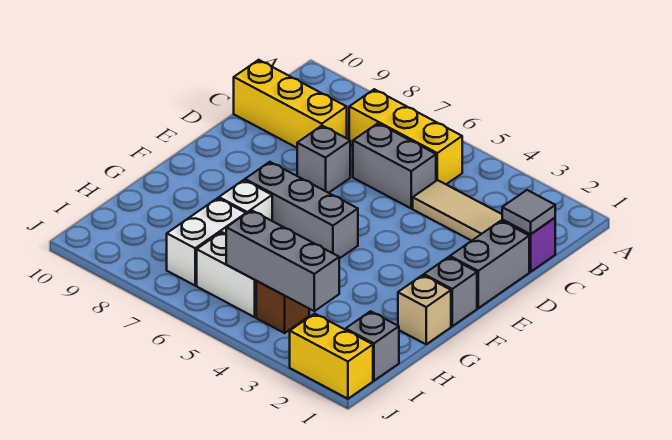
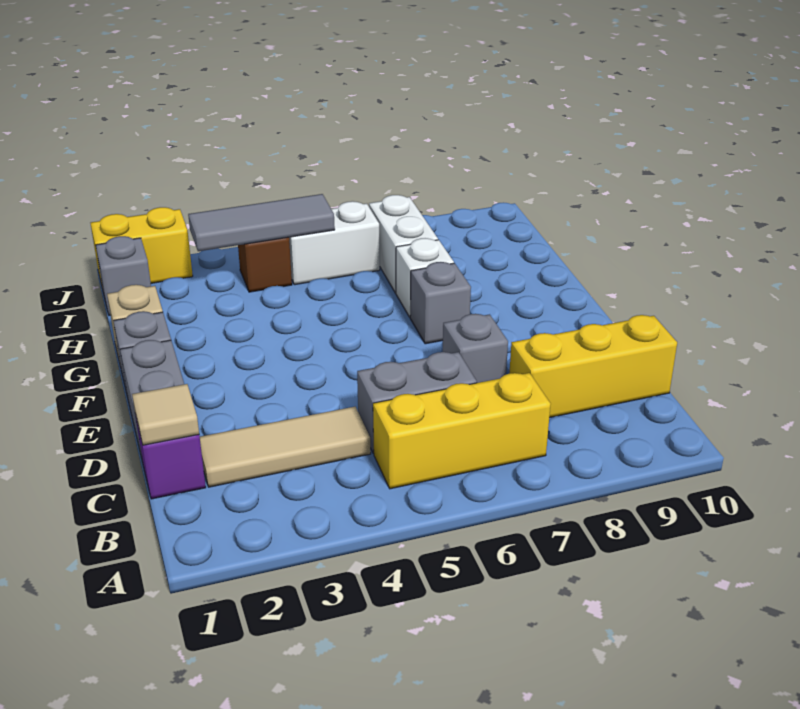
grey 1x1 tile [502,190,555,234] -> tan 1x1 tile [132,384,199,445]
grey 1x3 brick [245,162,358,259] -> grey 1x1 brick [410,262,471,344]
grey 1x3 brick [226,210,339,311] -> grey 1x3 tile [188,194,335,251]

